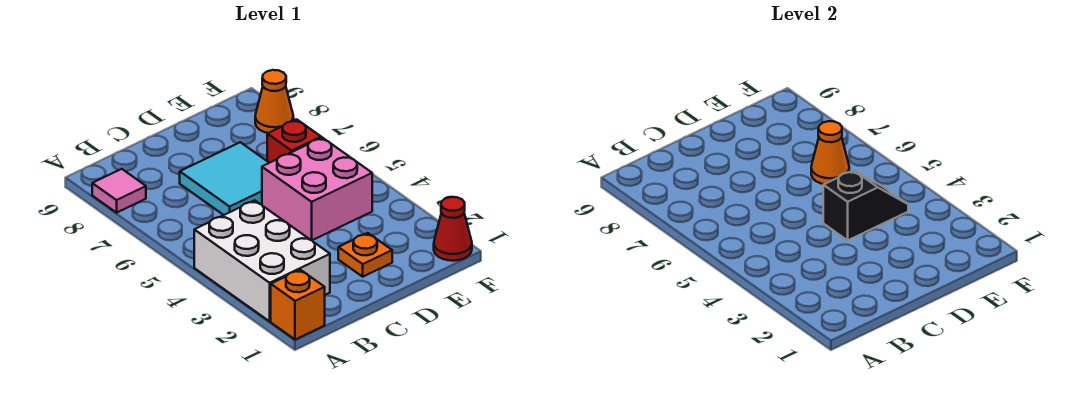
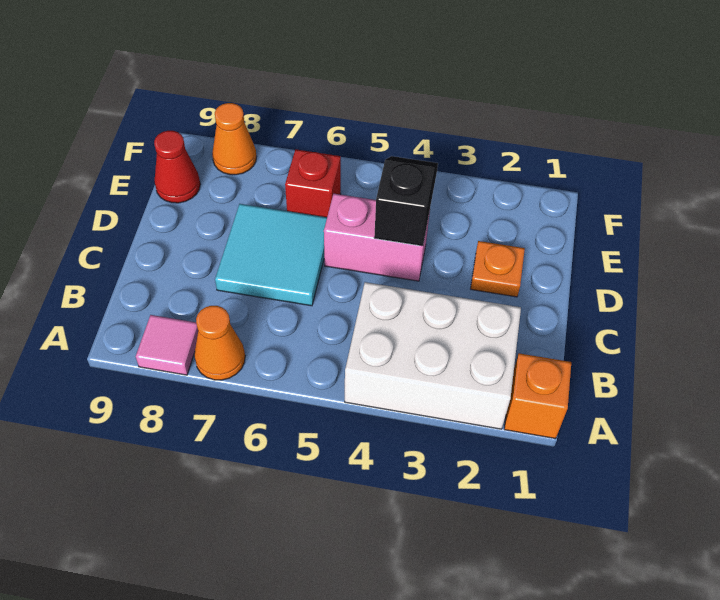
pink 2x2 brick [262,138,372,240] -> pink 1x2 brick [324,194,430,281]
orange 1x1 cone [811,121,849,184] -> orange 1x1 cone moved to [194,306,245,380]
red 1x1 cone [434,197,472,261] -> red 1x1 cone moved to [154,131,200,203]

